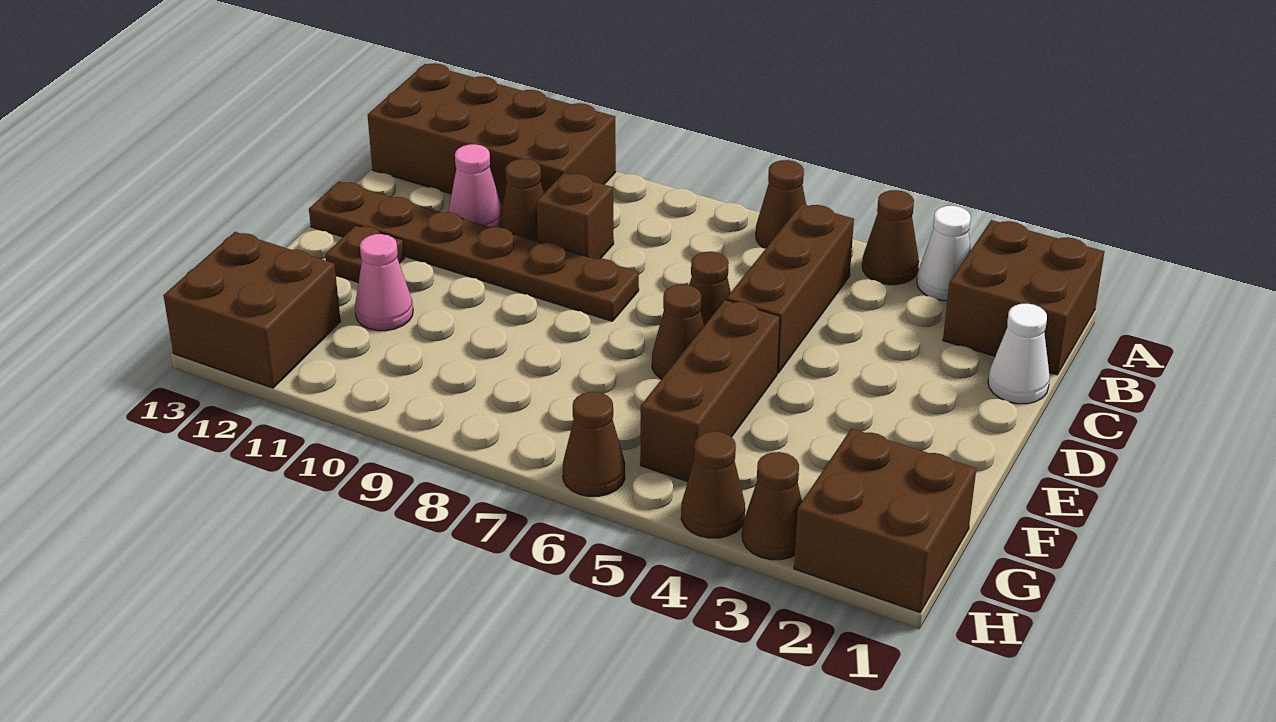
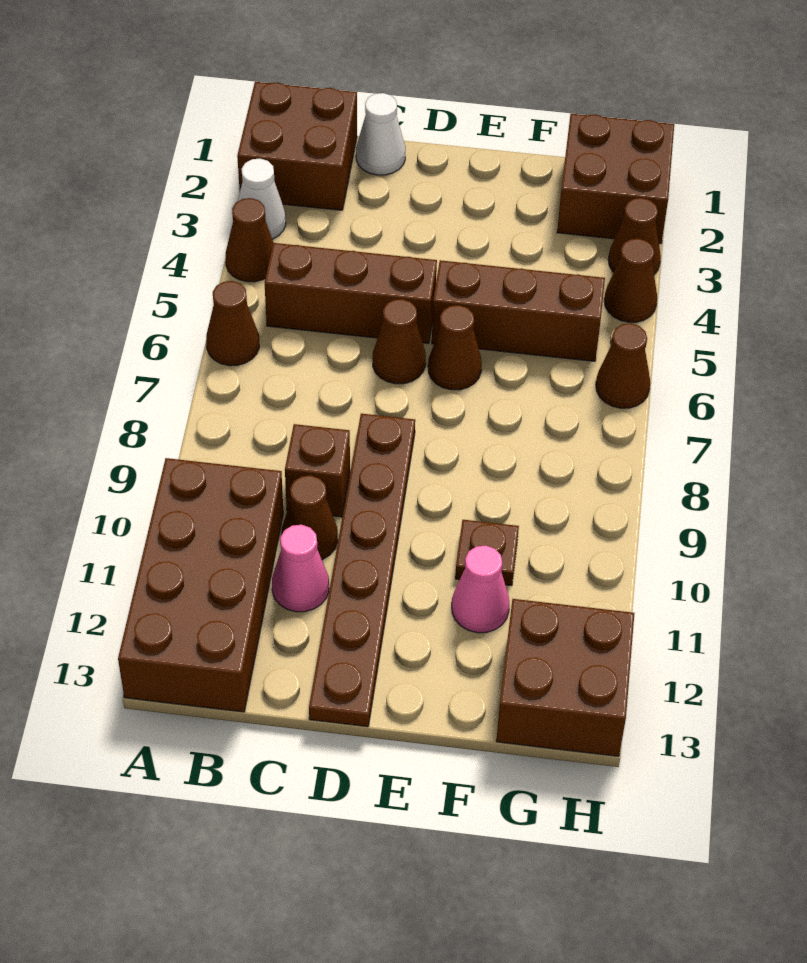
brown 1x1 plate [325,225,405,283] -> brown 1x1 plate moved to [455,520,519,586]

